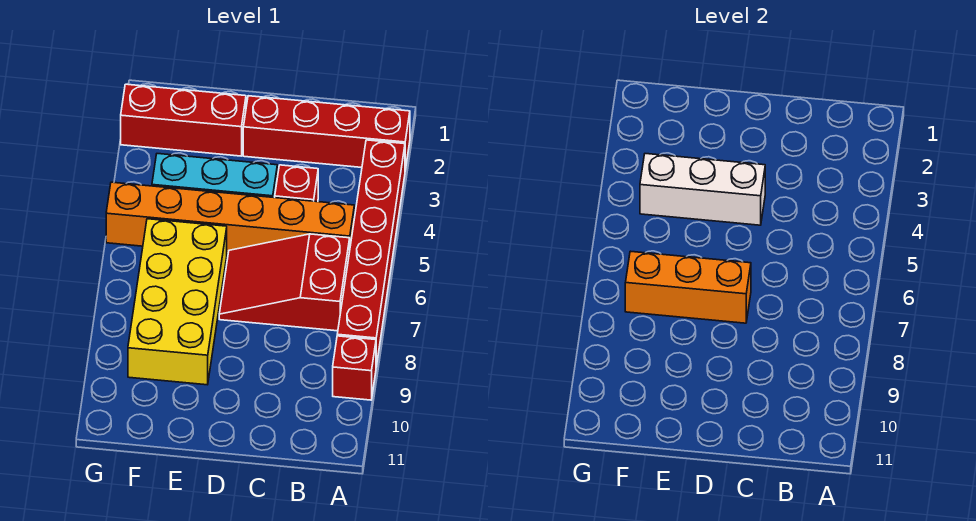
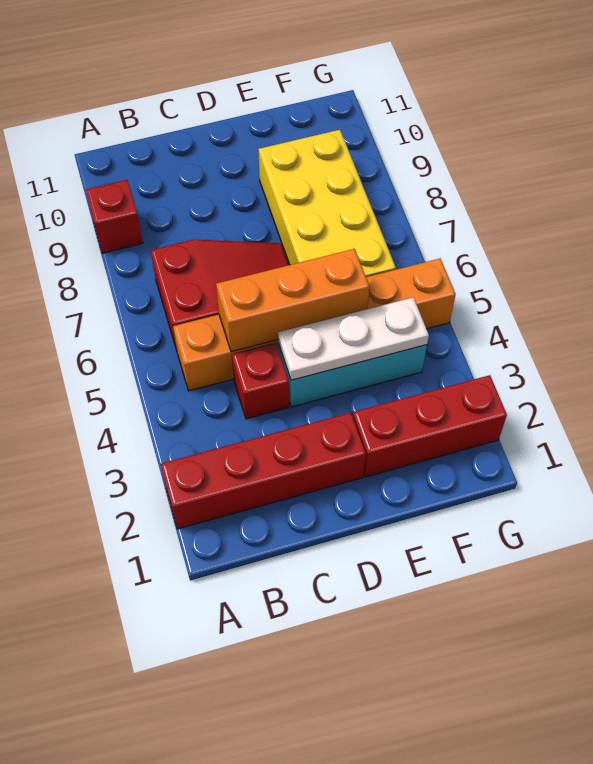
red 1x6 brick [337,140,405,366] -> none
white 1x3 brick [640,154,765,225] -> white 1x3 plate [278,297,429,380]
orange 1x3 brick [625,251,751,323] -> orange 1x3 brick moved to [216,249,369,352]

